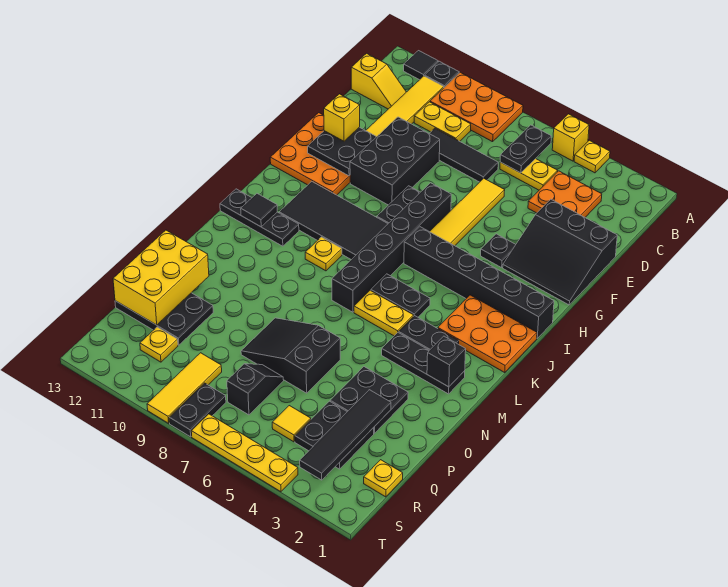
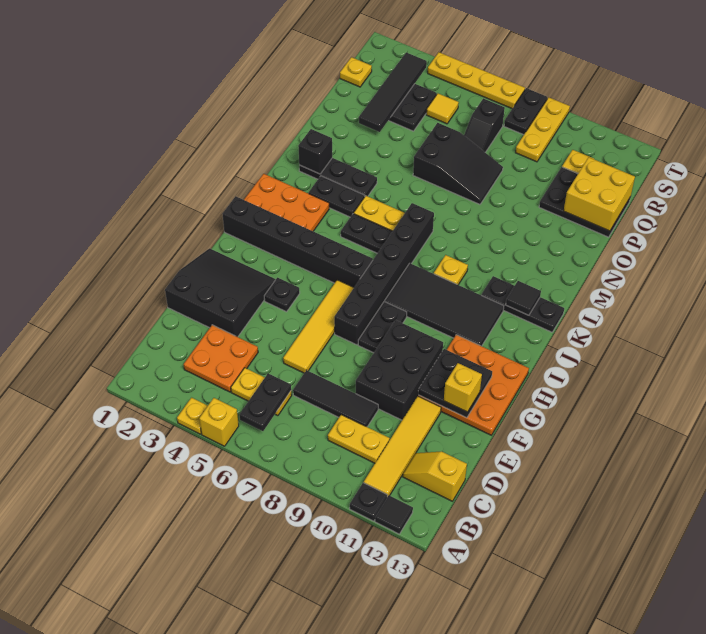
orange 2x3 plate [430,72,523,142] -> none
black 2x2 plate [330,367,408,433] -> none
yellow 2x3 brick [113,230,209,325] -> yellow 2x2 brick [564,157,635,231]
yellow 1x3 tile [147,353,222,423] -> yellow 1x3 plate [516,97,570,162]

